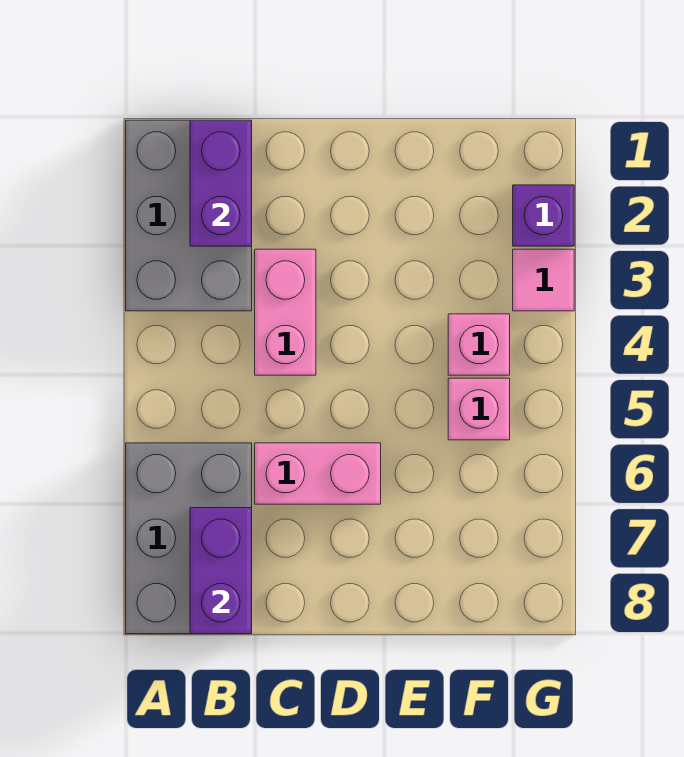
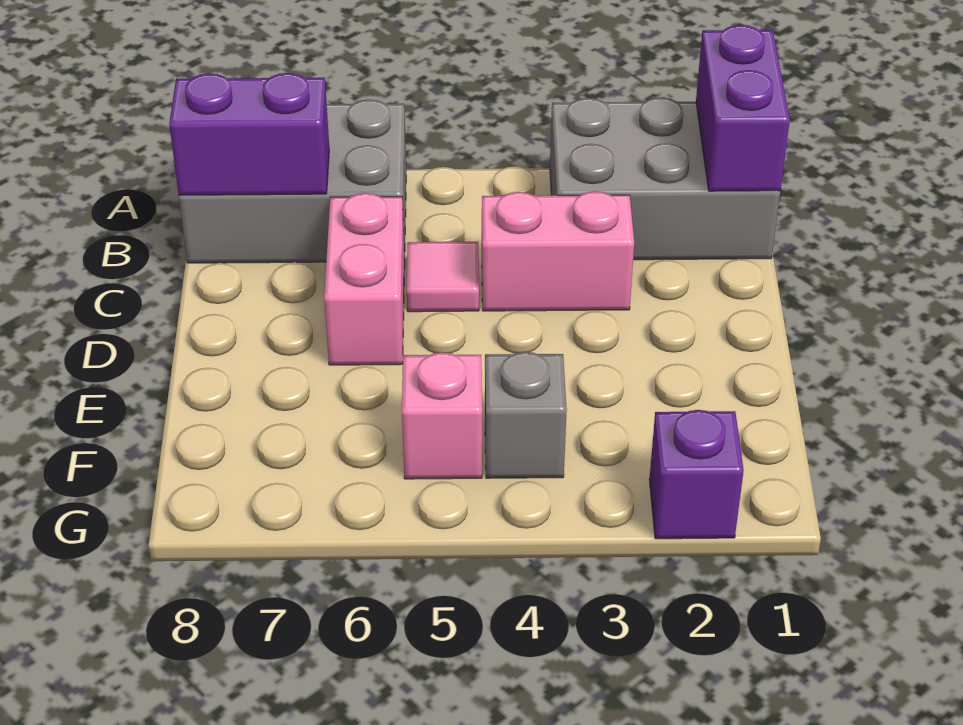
purple 1x2 brick [190,120,252,246] -> purple 1x2 brick turned to [696,25,790,191]
pink 1x1 brick [448,314,510,375] -> grey 1x1 brick [485,352,567,478]
pink 1x1 tile [513,249,574,311] -> pink 1x1 tile moved to [407,242,479,312]

